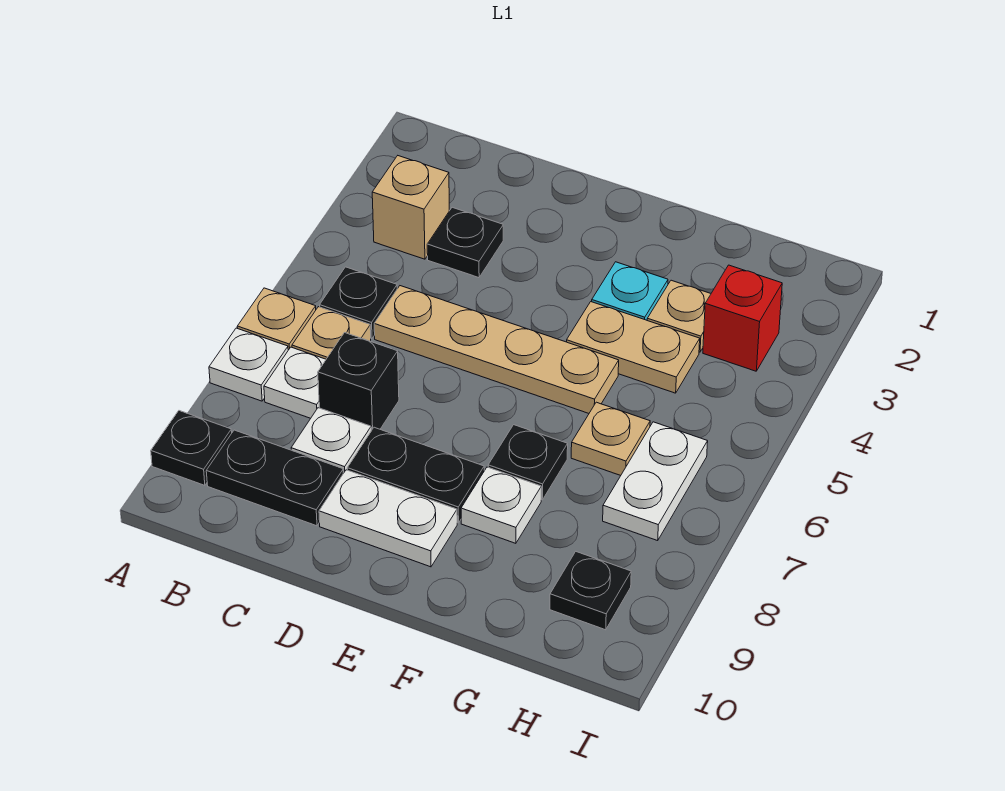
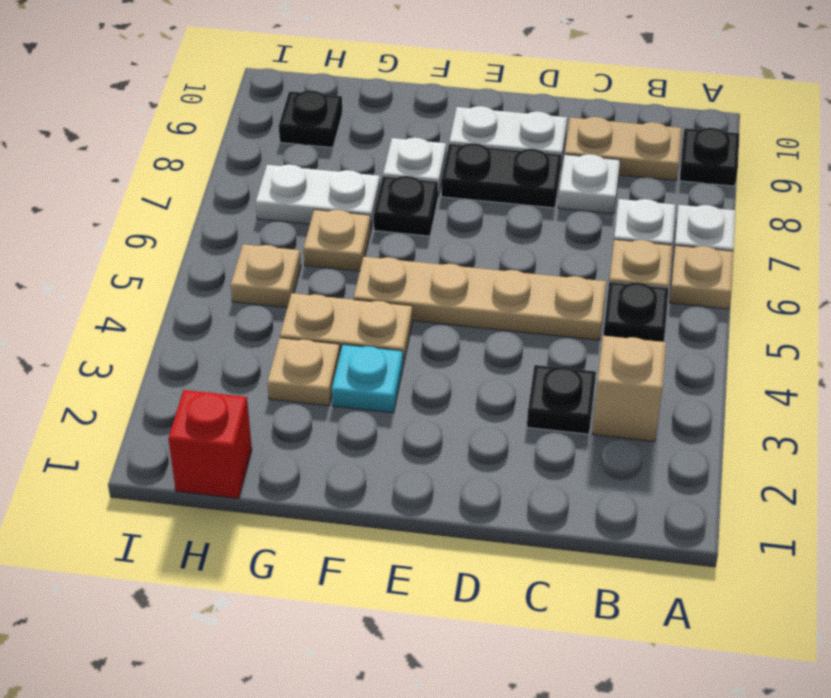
black 1x2 plate [206,430,343,526] -> tan 1x2 plate [565,117,682,181]
black 1x1 brick [318,333,399,431] -> none
red 1x1 brick [703,265,782,371] -> red 1x1 brick moved to [168,390,252,498]
none -> tan 1x1 plate [231,244,301,308]
white 1x2 plate [603,422,708,541] -> white 1x2 plate turned to [256,165,380,229]

